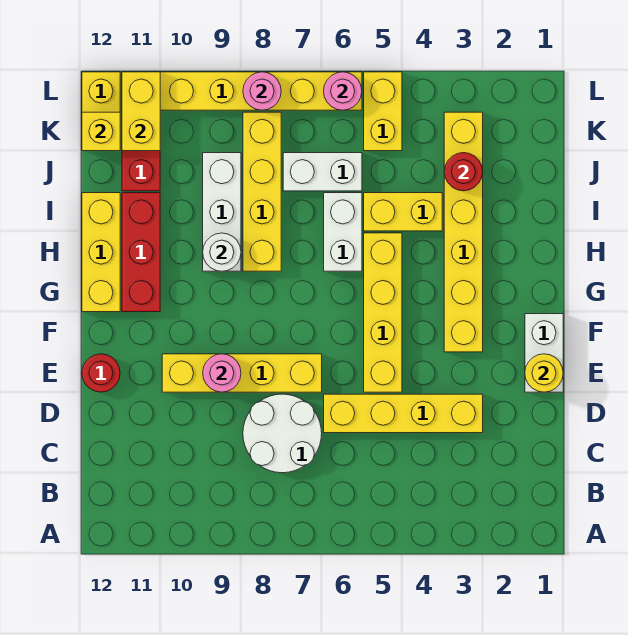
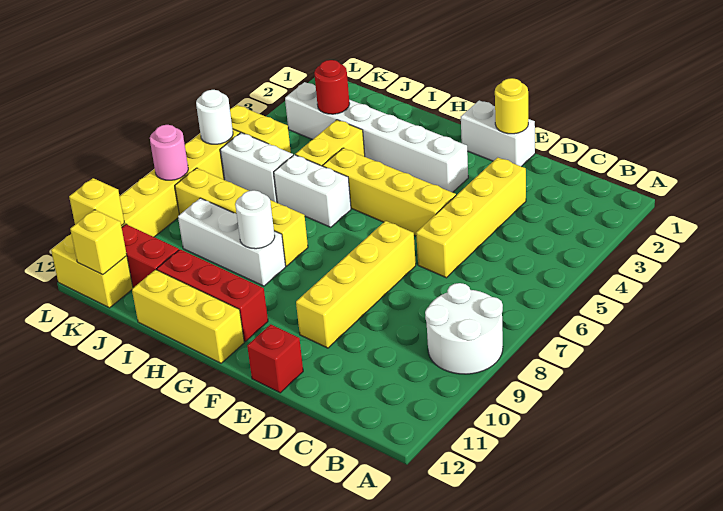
white 2x2 round brick [243,394,322,473] -> white 2x2 round brick moved to [425,283,503,374]
pink 1x1 round brick [203,354,241,392] -> none
red 1x1 round brick [82,354,120,392] -> red 1x1 brick [247,324,303,393]
yellow 1x6 brick [444,112,483,352] -> white 1x6 brick [285,82,468,192]
white 1x2 brick [283,153,362,191] -> white 1x2 brick turned to [220,133,293,203]
yellow 1x2 brick [122,72,160,151] -> yellow 1x1 brick [69,178,124,226]
pink 1x1 round brick [324,72,362,110] -> white 1x1 round brick [196,90,233,144]

